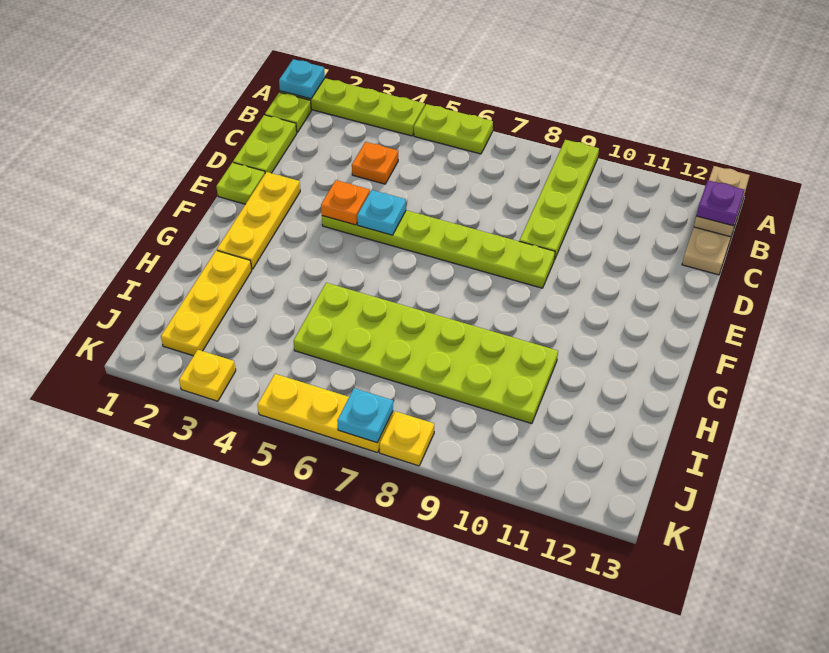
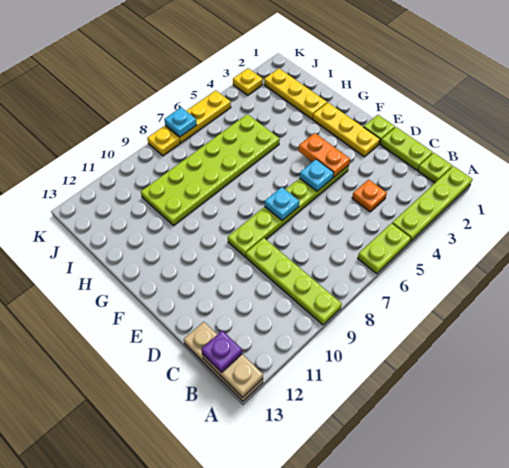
cyan 1x1 plate [279,59,325,99] -> cyan 1x1 plate moved to [265,187,299,220]
orange 1x1 plate [321,180,370,225] -> orange 1x2 plate [299,133,350,177]

